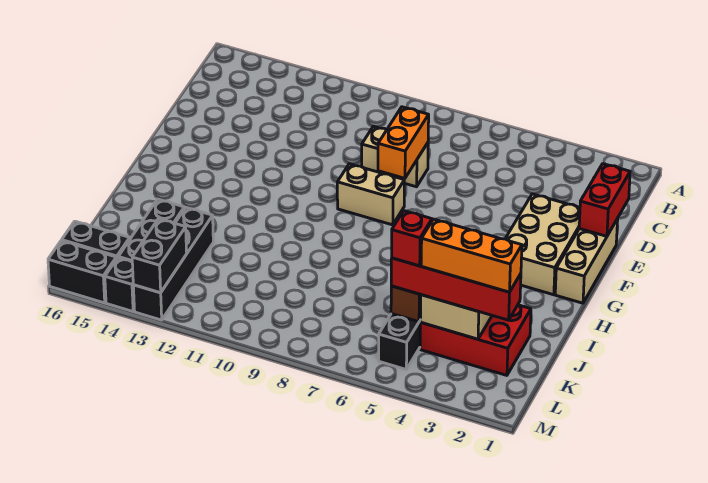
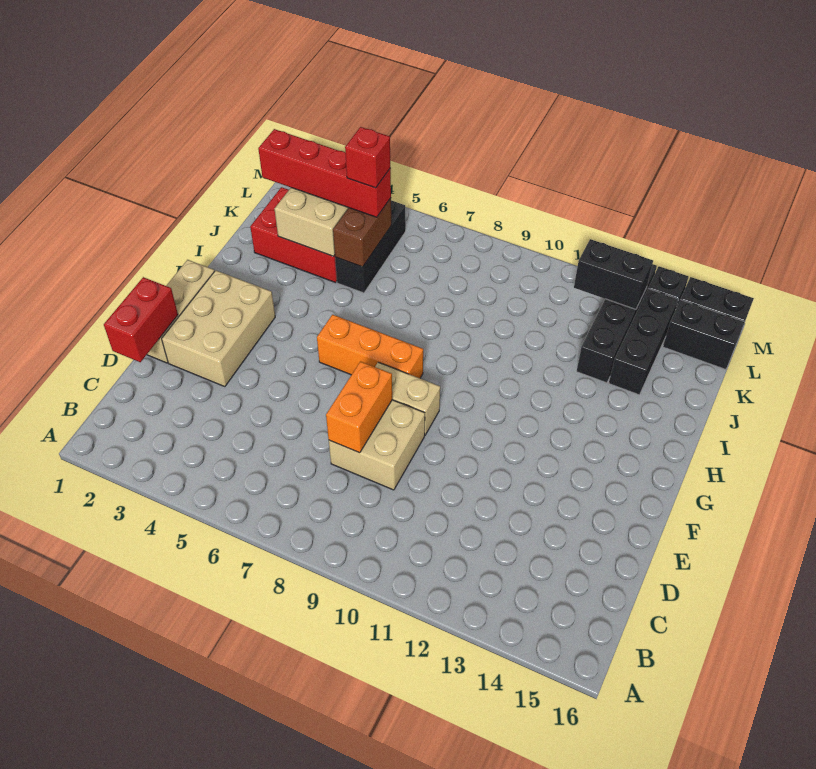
tan 1x2 brick [362,126,428,187] -> tan 2x2 brick [329,400,425,490]
orange 1x3 brick [421,219,522,292] -> orange 1x3 brick moved to [317,315,423,378]
black 1x2 brick [132,219,187,293] -> black 1x2 brick turned to [574,239,653,309]

